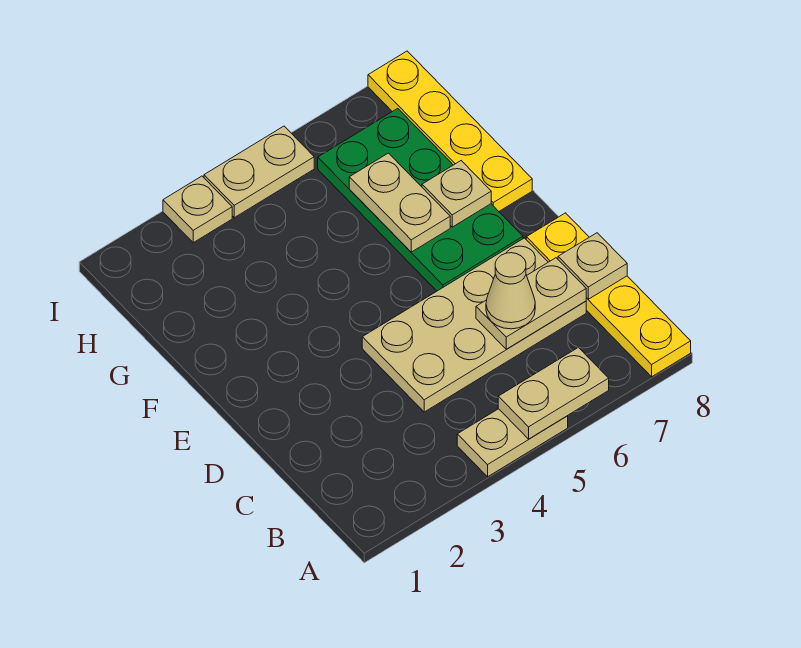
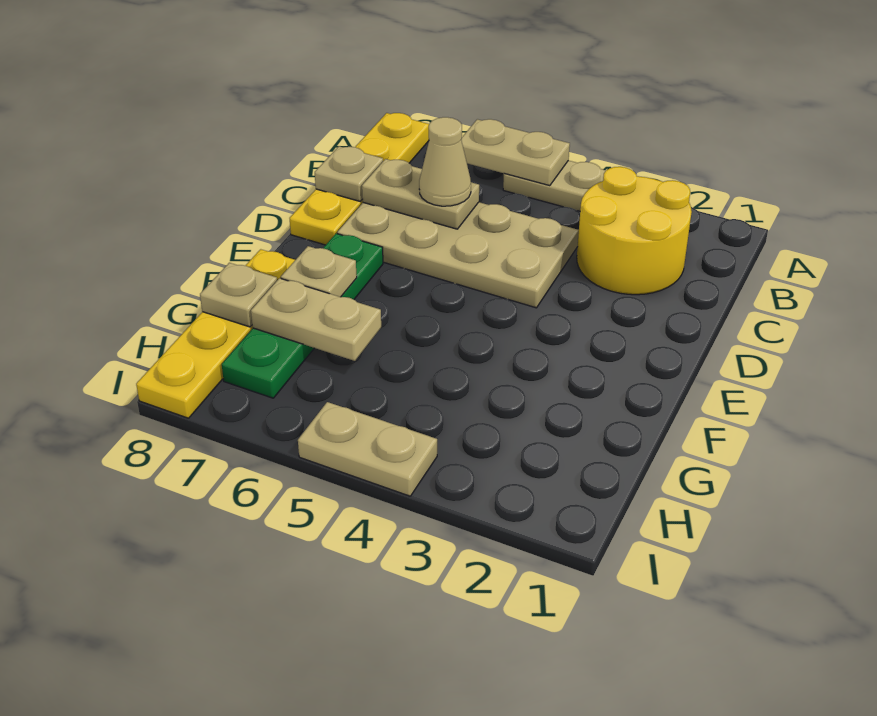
none -> yellow 2x2 round brick [577,167,692,295]
green 2x4 plate [318,109,523,291] -> green 1x4 plate [222,234,383,398]
tan 1x2 plate [349,153,450,252] -> tan 1x2 plate turned to [251,278,381,361]
tan 1x1 plate [163,176,232,243] -> tan 1x1 plate moved to [200,263,277,327]

